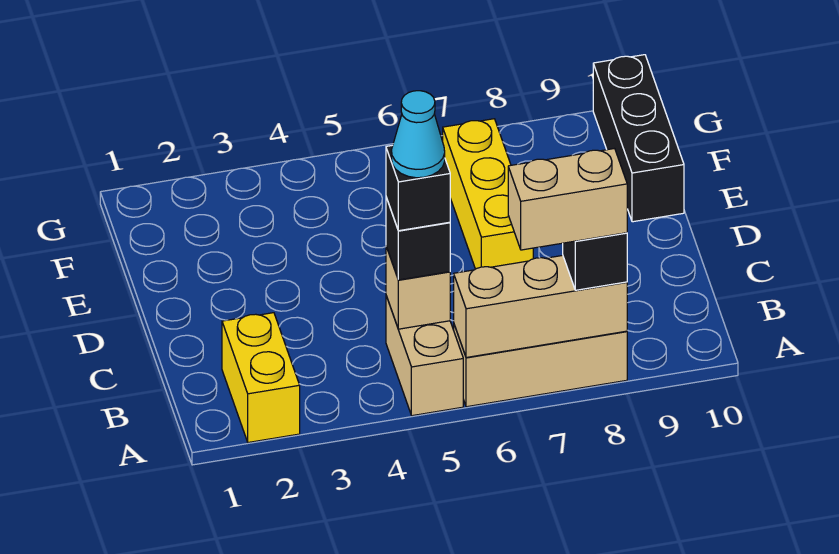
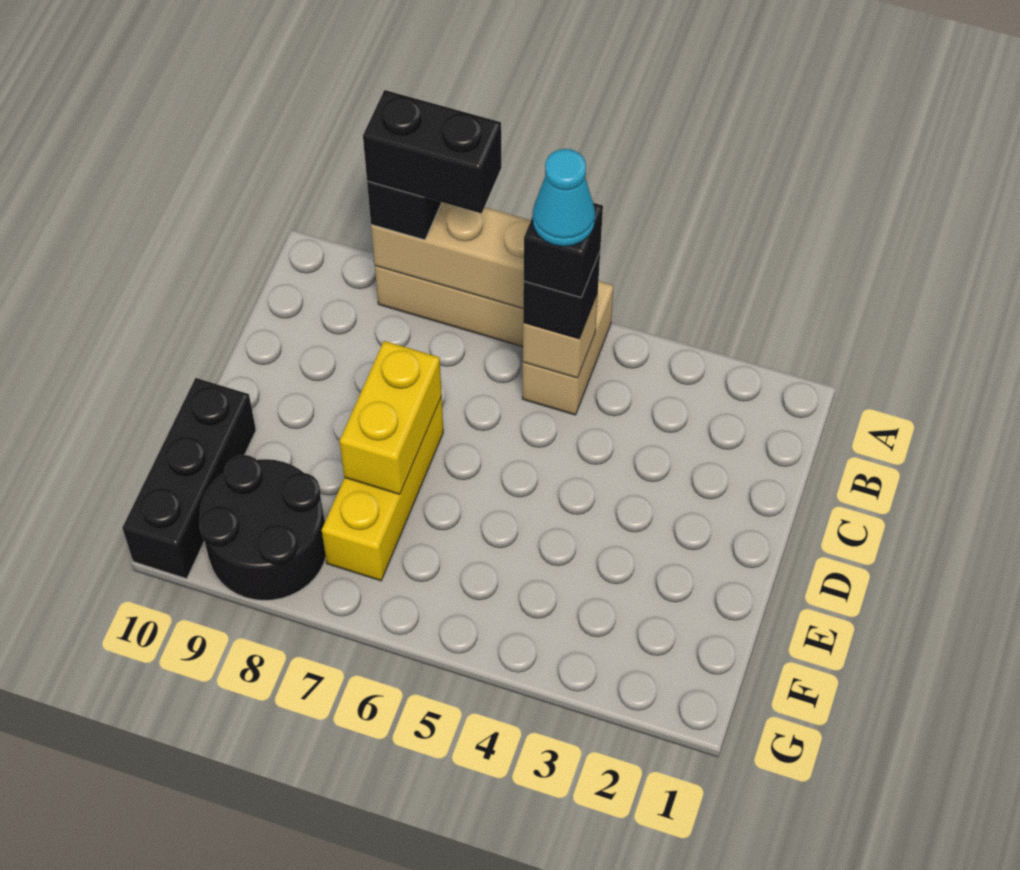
yellow 1x2 brick [222,313,300,442] -> yellow 1x2 brick moved to [340,341,442,494]
tan 1x2 brick [508,149,627,250] -> black 1x2 brick [363,90,501,213]
none -> black 2x2 round brick [199,455,326,600]

